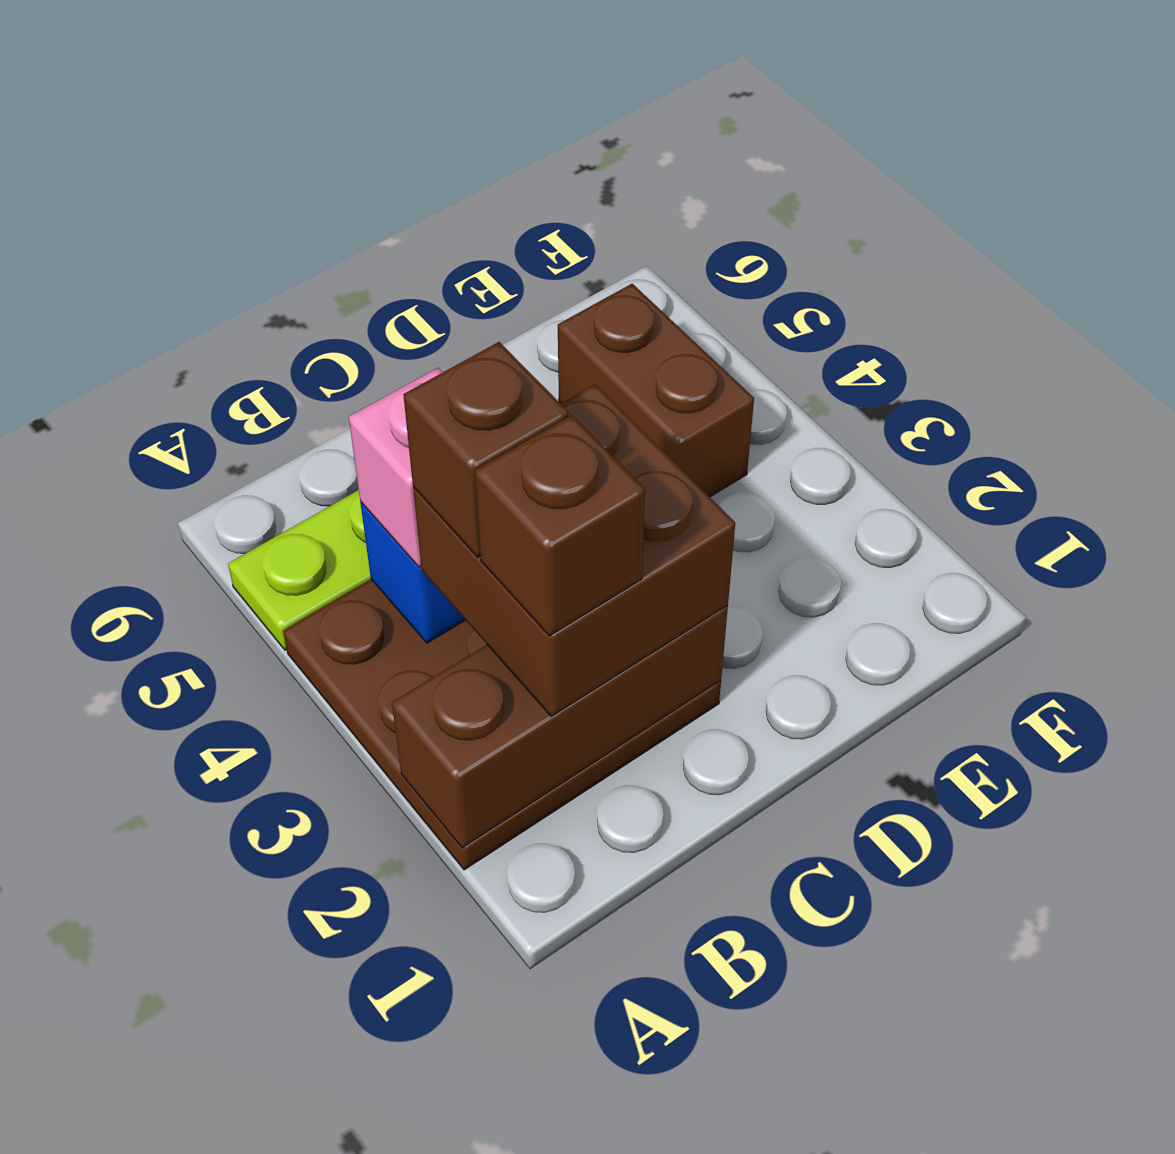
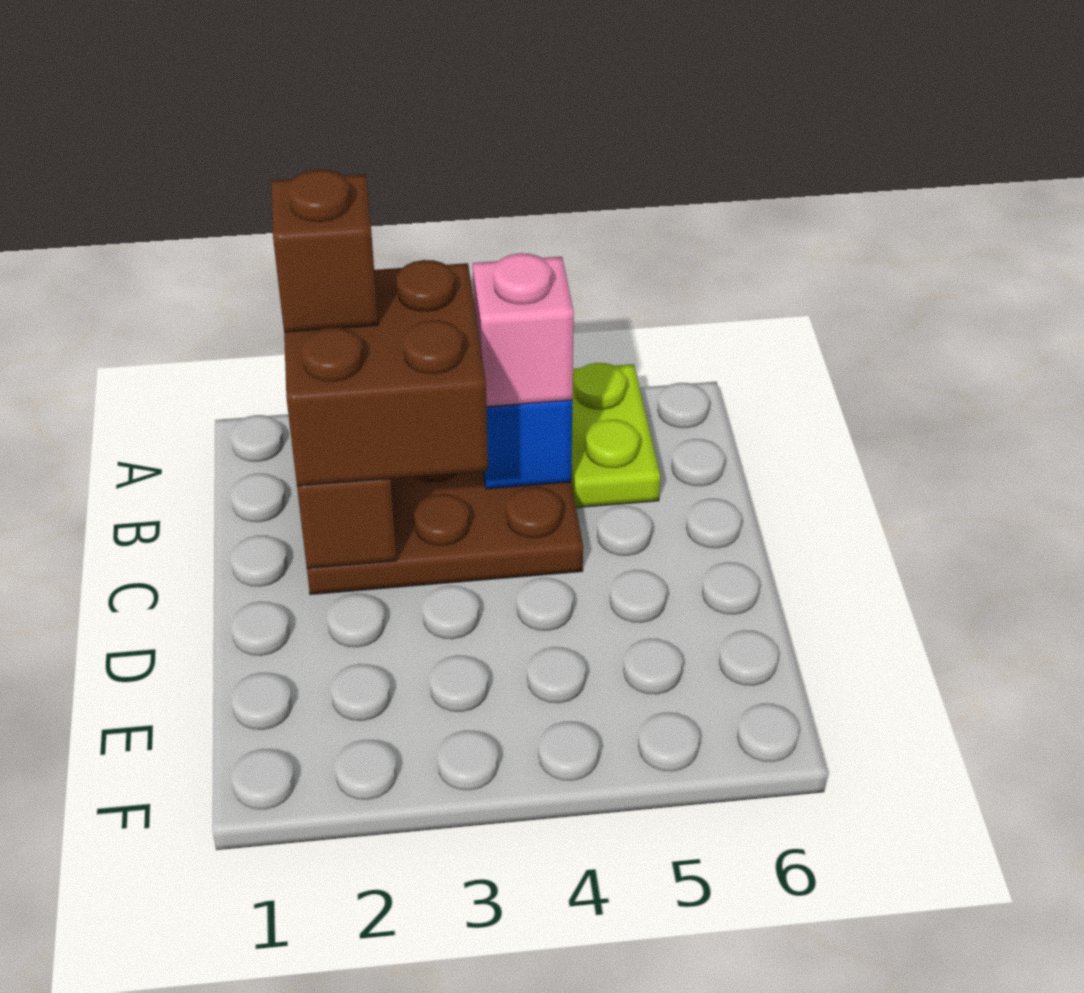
brown 1x1 brick [403,342,568,557] -> none
brown 1x2 brick [558,284,754,497] -> none

